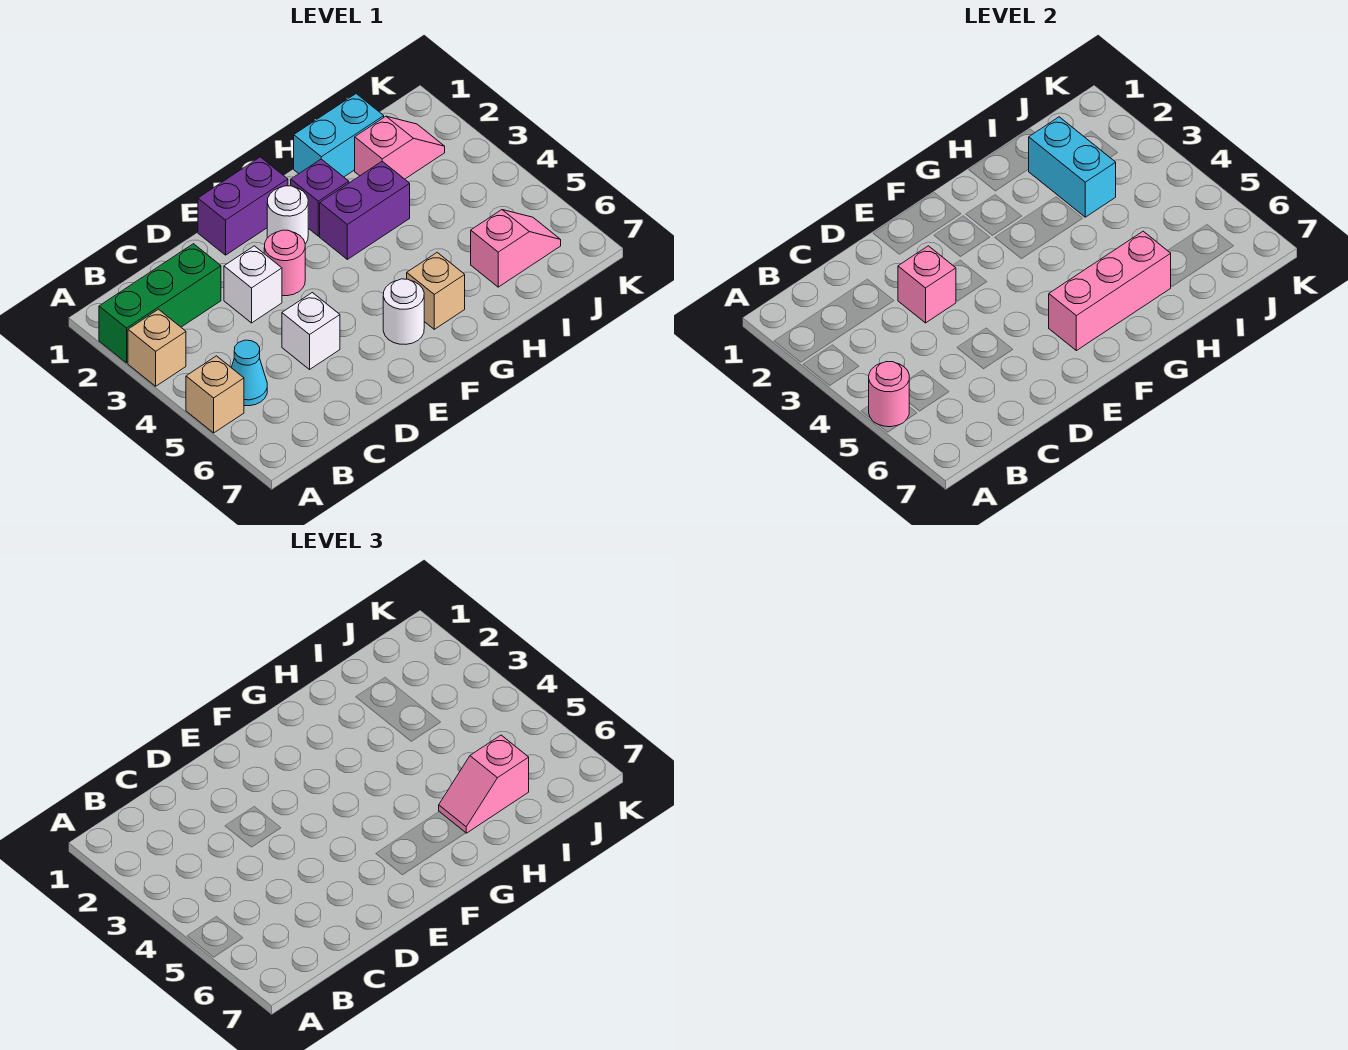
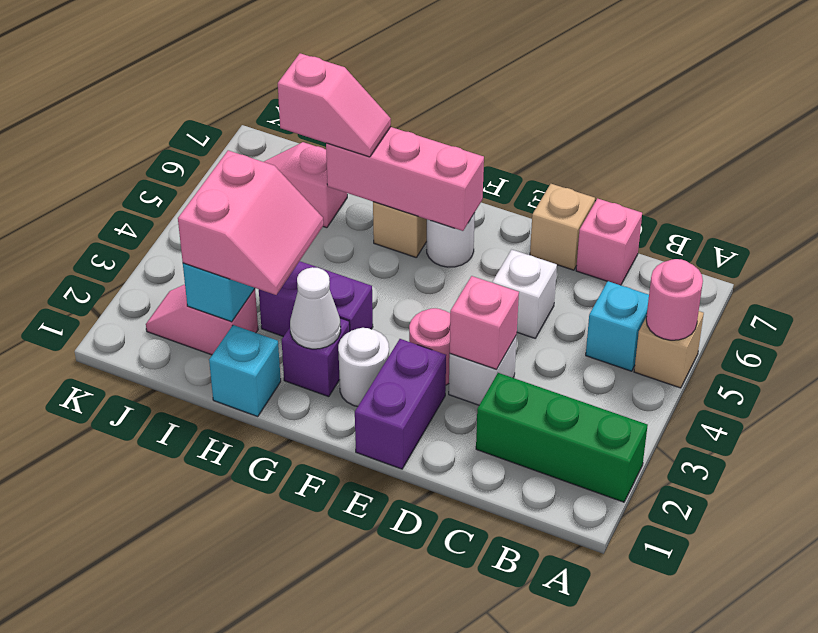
tan 1x1 brick [128,309,186,386] -> tan 1x1 brick moved to [530,184,595,270]
cyan 1x1 cone [231,340,267,406] -> cyan 1x1 brick [586,281,649,371]
none -> pink 1x1 brick [576,198,642,285]
purple 1x2 brick [198,157,288,255] -> purple 1x2 brick turned to [355,339,446,469]
none -> white 1x1 cone [290,267,341,349]
cyan 1x2 brick [294,94,384,177] -> cyan 1x1 brick [209,325,281,417]
none -> pink 2x2 slope [178,150,323,295]

